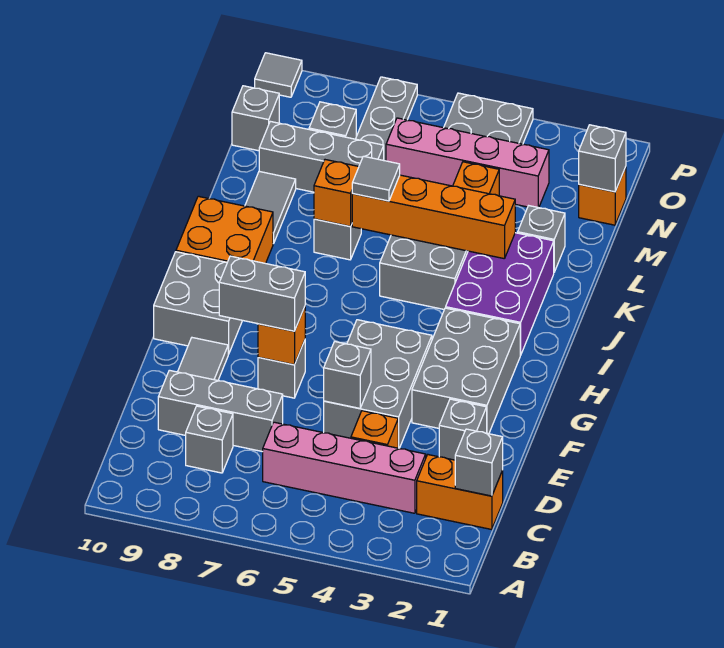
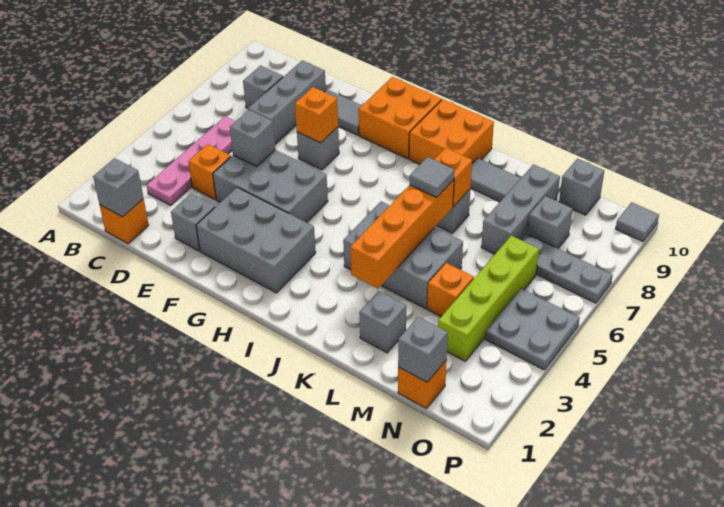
orange 1x2 brick [417,455,503,530] -> orange 1x1 brick [100,199,149,244]
pink 1x4 brick [263,422,426,513] -> pink 1x4 plate [147,116,236,205]
grey 1x2 brick [219,256,305,331] -> none
grey 2x2 brick [154,252,243,354] -> orange 2x2 brick [358,77,442,159]
purple 2x3 brick [446,233,554,355] -> none
pink 1x4 brick [386,118,549,208] -> lime 1x4 brick [438,236,539,361]

